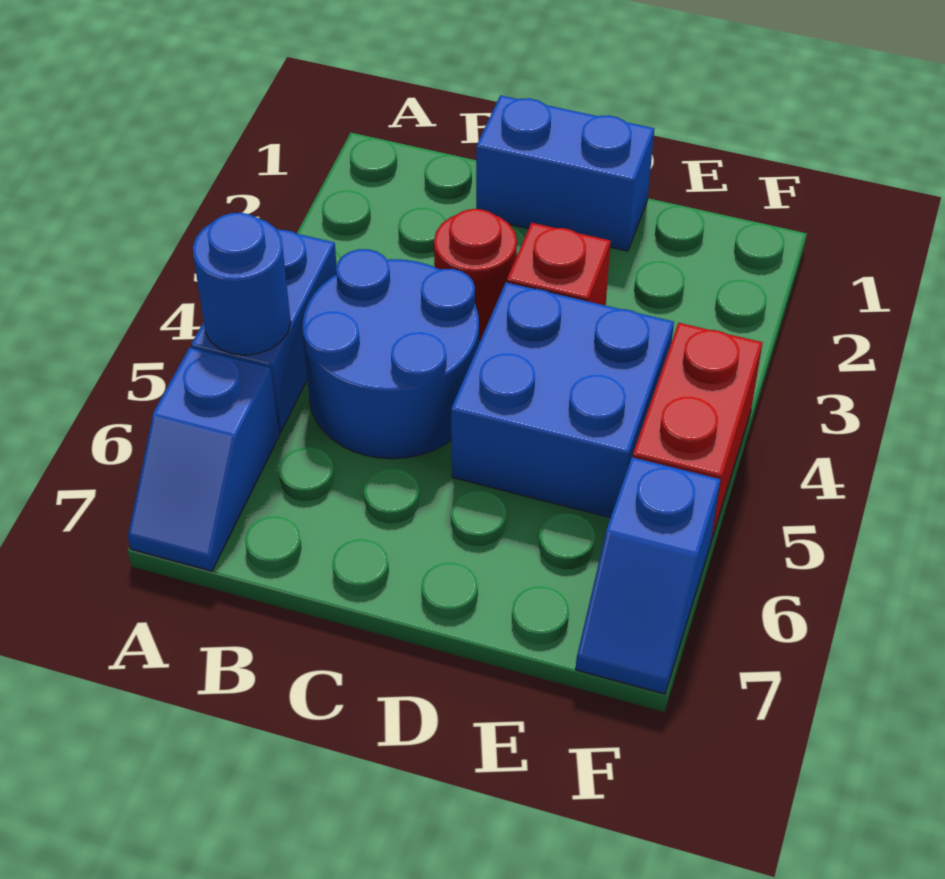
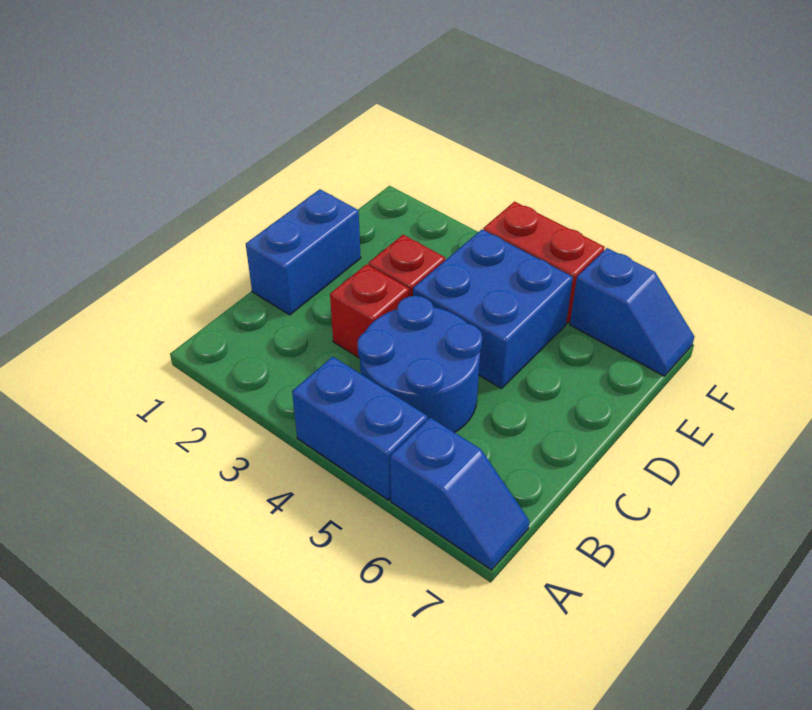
blue 1x1 round brick [193,213,291,355] -> none
red 1x1 round brick [434,209,517,340] -> red 1x1 brick [330,264,409,358]

